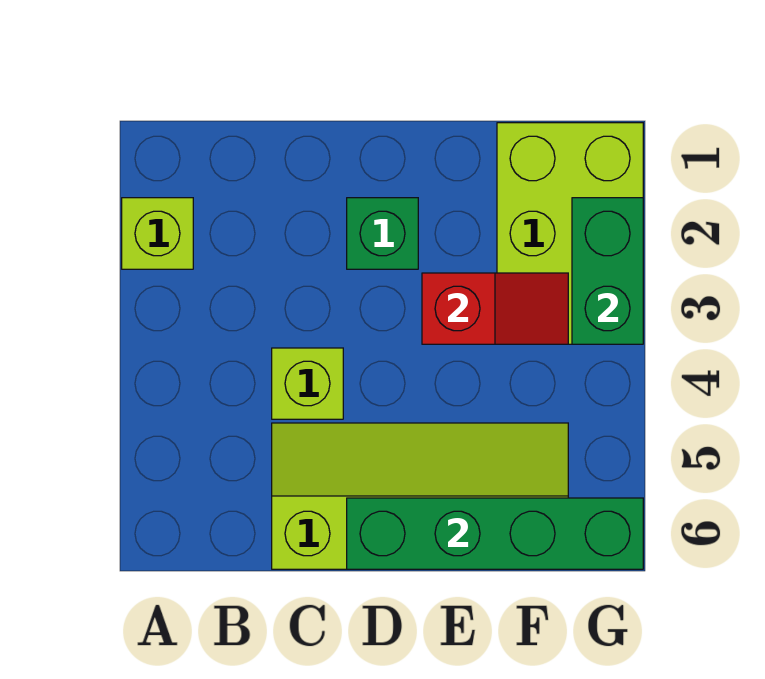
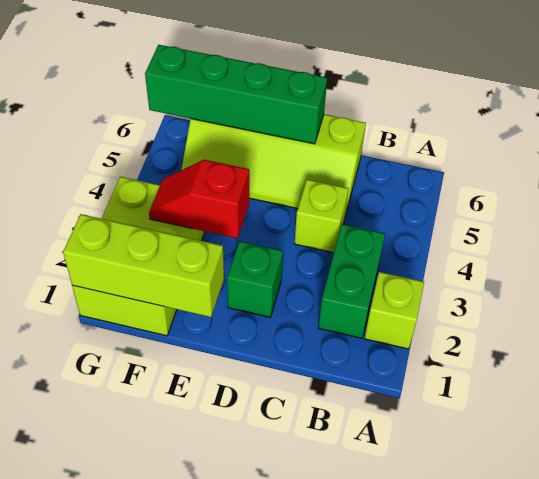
none -> lime 1x3 brick [63,214,224,317]
green 1x2 brick [572,198,643,344] -> green 1x2 brick moved to [318,224,385,338]

